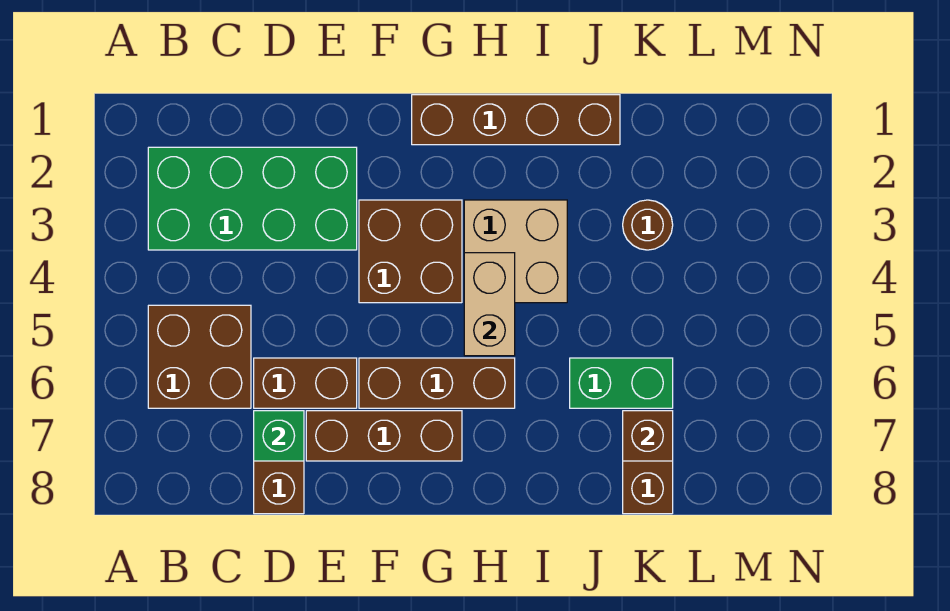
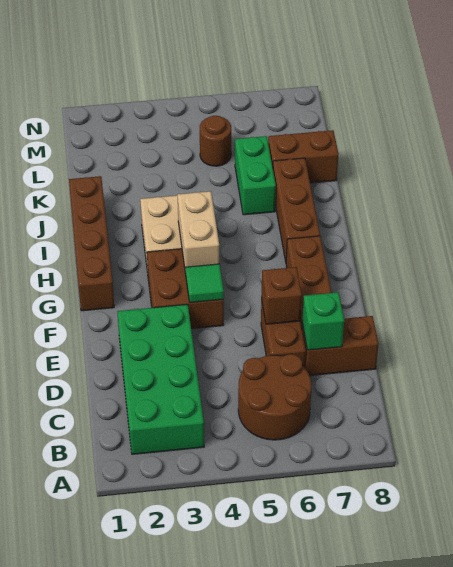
brown 2x2 brick [148,305,251,408] -> brown 2x2 round brick [238,354,312,440]
none -> green 1x1 tile [186,264,224,303]
brown 1x3 brick [359,358,515,408] -> brown 1x3 brick moved to [273,158,320,262]
tan 1x2 brick [464,253,515,356] -> tan 1x2 brick turned to [178,191,219,274]
brown 1x1 round brick [623,200,673,250] -> brown 1x1 round brick moved to [200,116,231,166]
brown 1x1 brick [623,411,673,461] -> brown 1x1 brick moved to [261,267,302,324]

